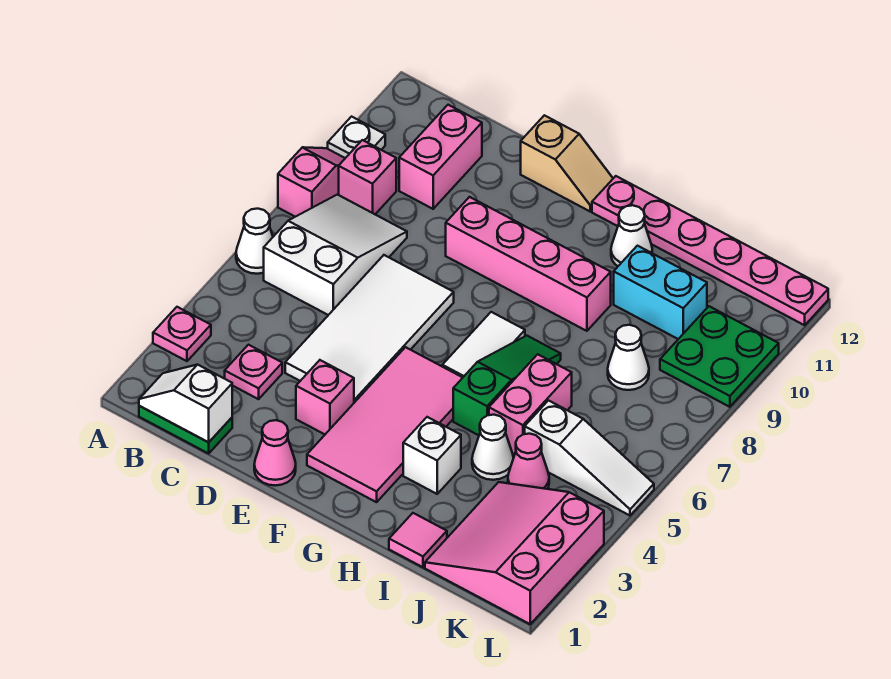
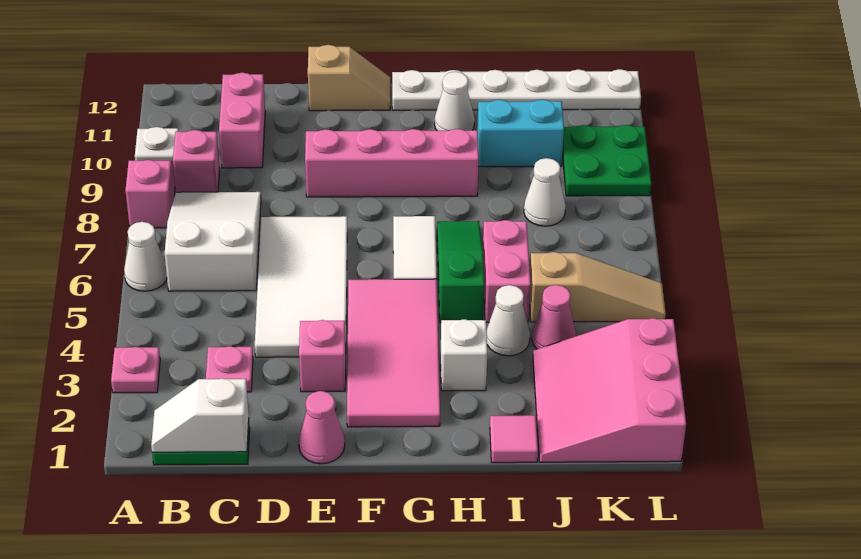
pink 1x6 plate [592,176,828,325] -> white 1x6 plate [392,69,641,110]
white 1x3 slope [525,401,654,515] -> tan 1x3 slope [530,252,666,322]

